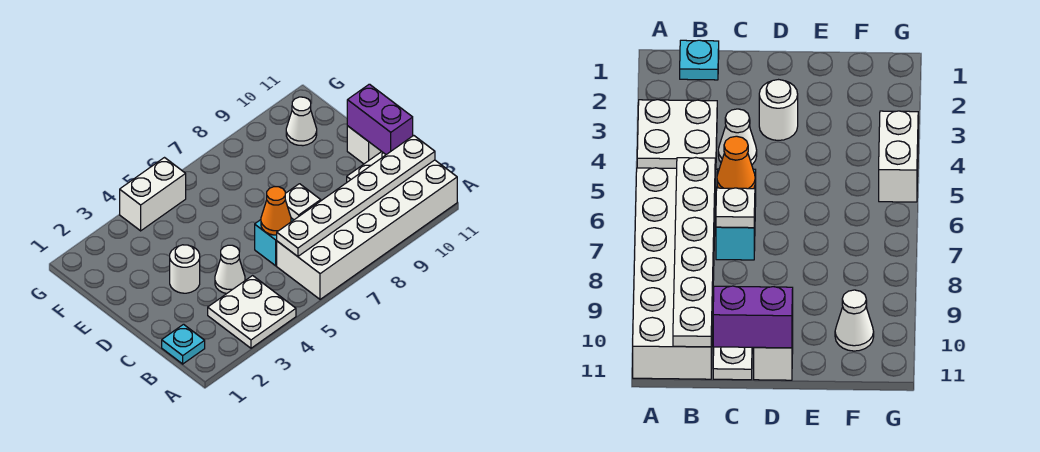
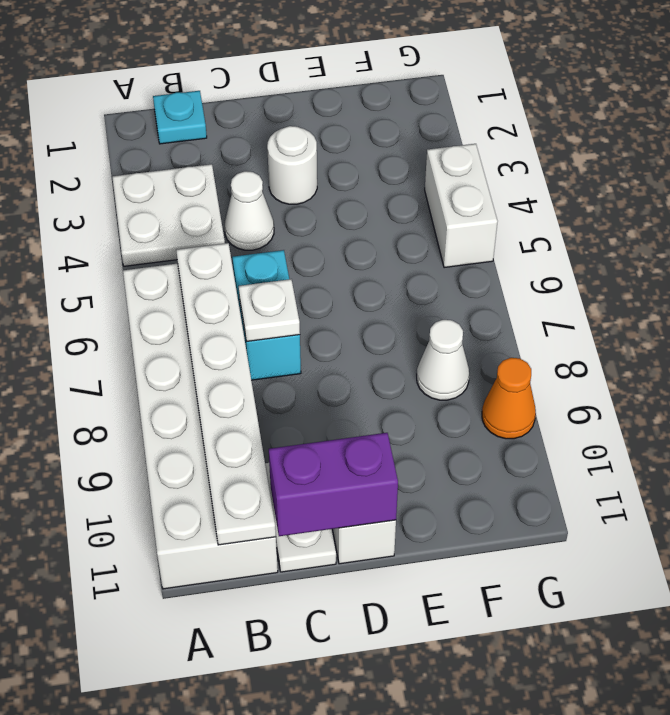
orange 1x1 cone [261,187,291,235] -> orange 1x1 cone moved to [482,358,536,439]
white 1x1 cone [286,97,317,146] -> white 1x1 cone moved to [417,320,469,400]

